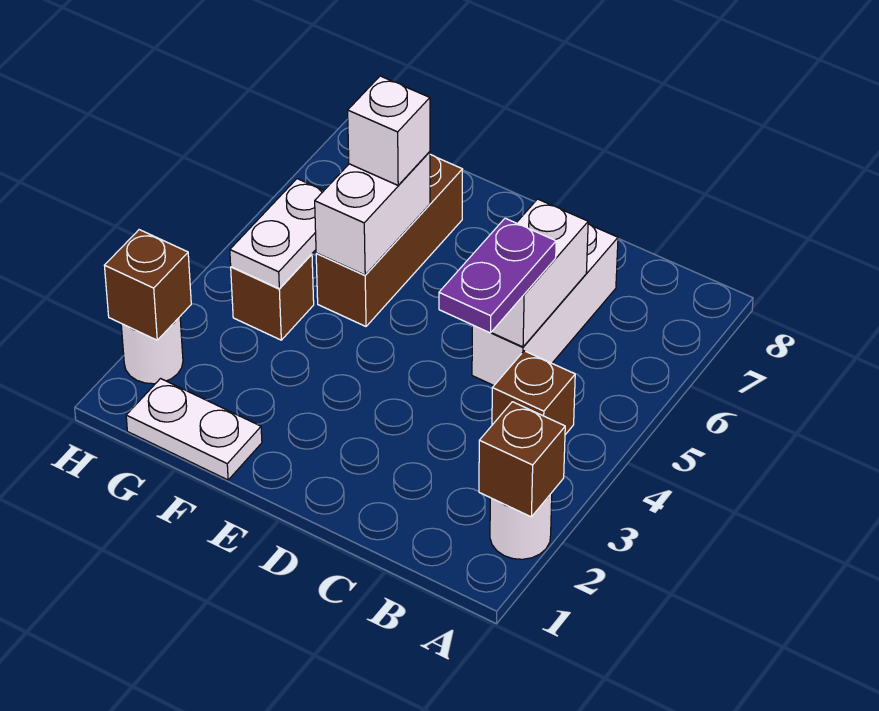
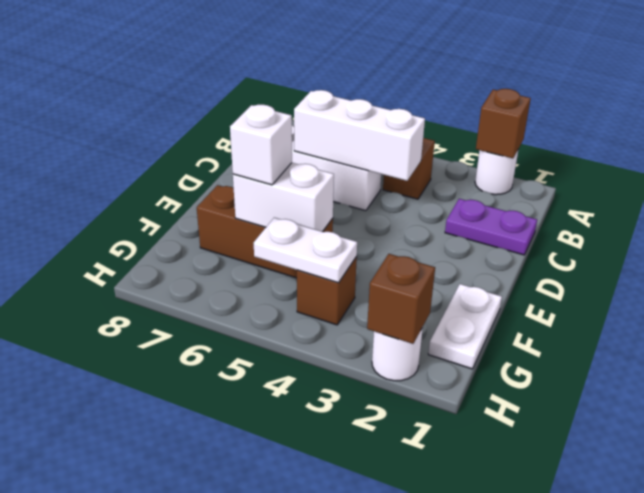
purple 1x2 plate [439,218,556,333] -> purple 1x2 plate moved to [445,199,537,255]
white 1x2 brick [491,199,588,347] -> white 1x3 brick [294,90,425,181]

